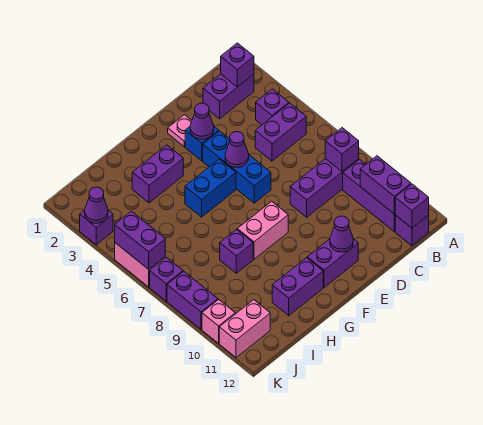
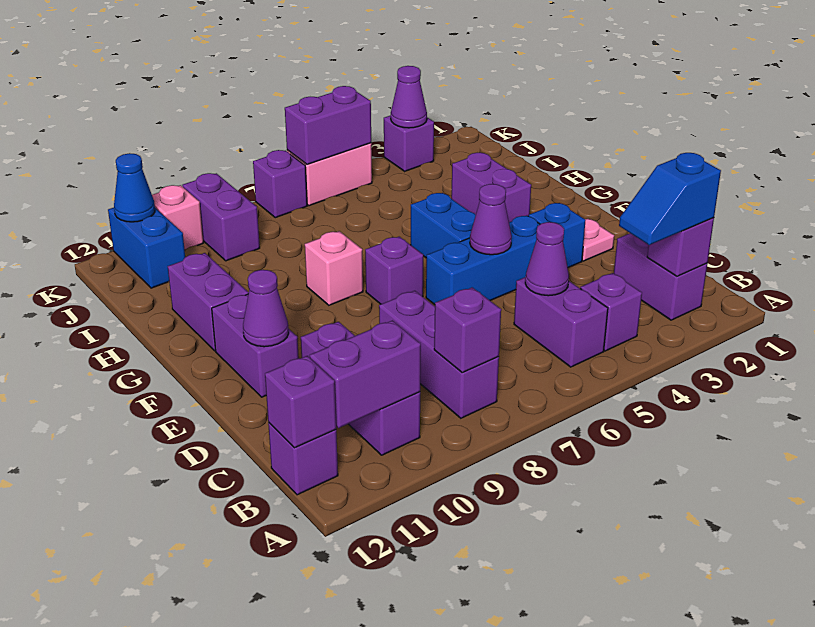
none -> blue 1x2 slope [619,153,721,245]
purple 1x3 brick [343,160,395,232] -> purple 1x3 brick turned to [301,322,420,455]
purple 1x1 cone [190,103,214,139] -> purple 1x1 cone moved to [525,222,569,296]
pink 1x2 brick [237,201,288,259] -> pink 1x1 brick [305,231,363,305]
purple 1x1 brick [220,229,253,273] -> purple 1x1 brick moved to [365,237,423,304]
pink 1x2 brick [219,300,270,357] -> blue 1x2 brick [108,208,185,288]
purple 1x2 brick [167,271,218,329] -> purple 1x2 brick turned to [182,173,260,261]
none -> blue 1x1 cone [114,153,155,222]

